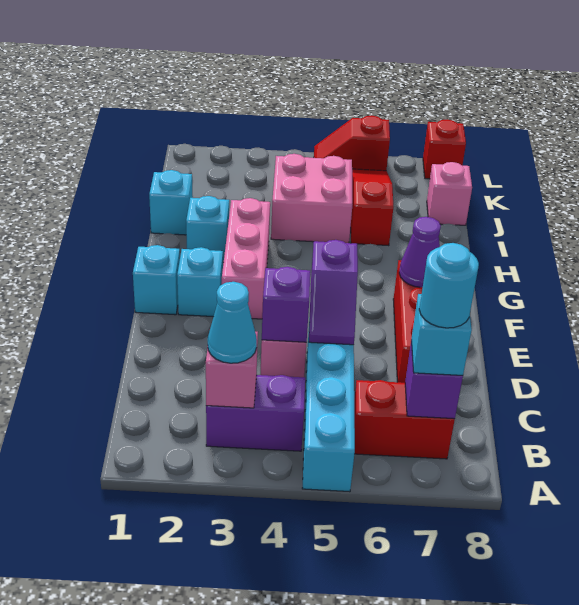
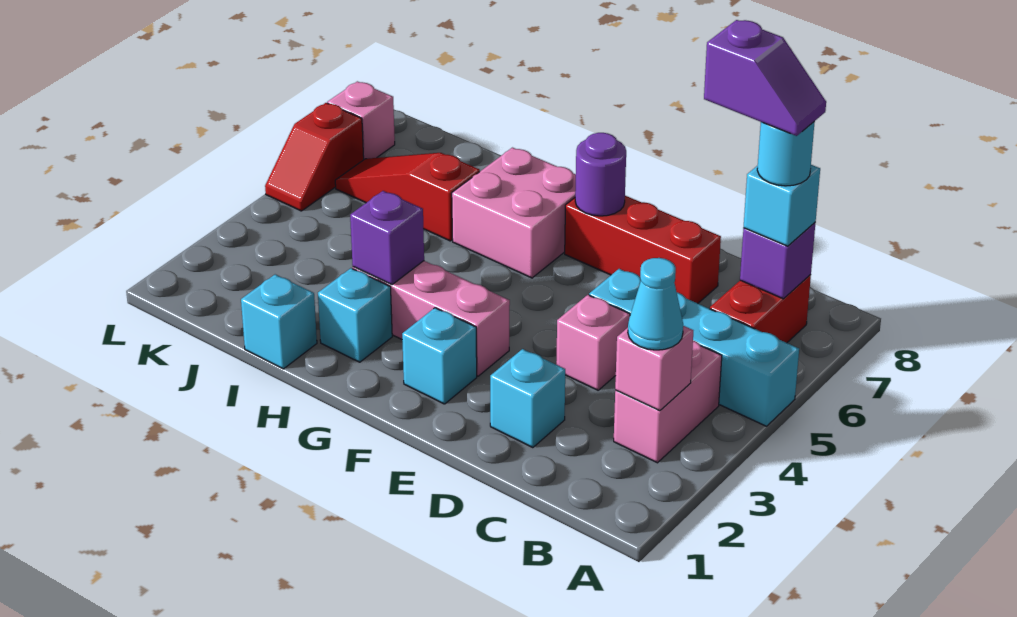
purple 1x2 brick [206,375,305,451] -> pink 1x2 brick [614,341,722,463]
purple 1x1 brick [262,267,310,342] -> purple 1x1 brick moved to [350,191,424,285]
purple 1x2 slope [309,240,358,345] -> purple 1x2 slope moved to [704,20,826,136]
cyan 1x1 brick [133,245,180,315] -> cyan 1x1 brick moved to [490,349,565,448]
purple 1x1 cone [399,217,441,287] -> purple 1x1 round brick [575,133,626,216]
pink 2x2 brick [271,154,352,243] -> pink 2x2 brick moved to [452,148,576,278]
pink 1x1 brick [427,162,472,225] -> pink 1x1 brick moved to [327,81,395,159]
red 1x1 brick [423,120,466,179] -> none

